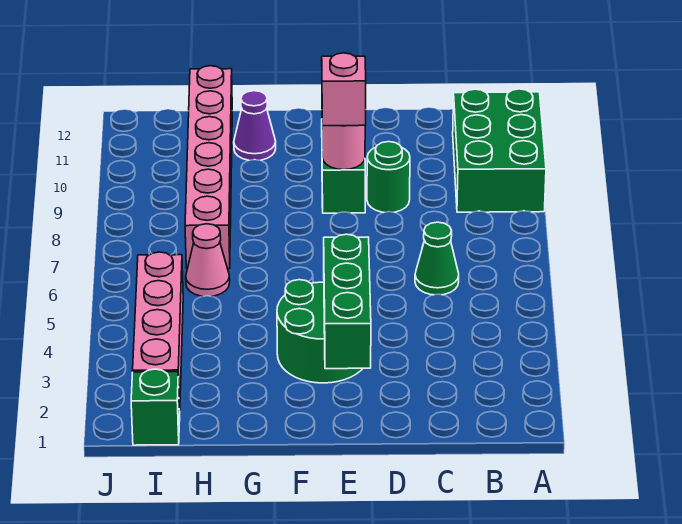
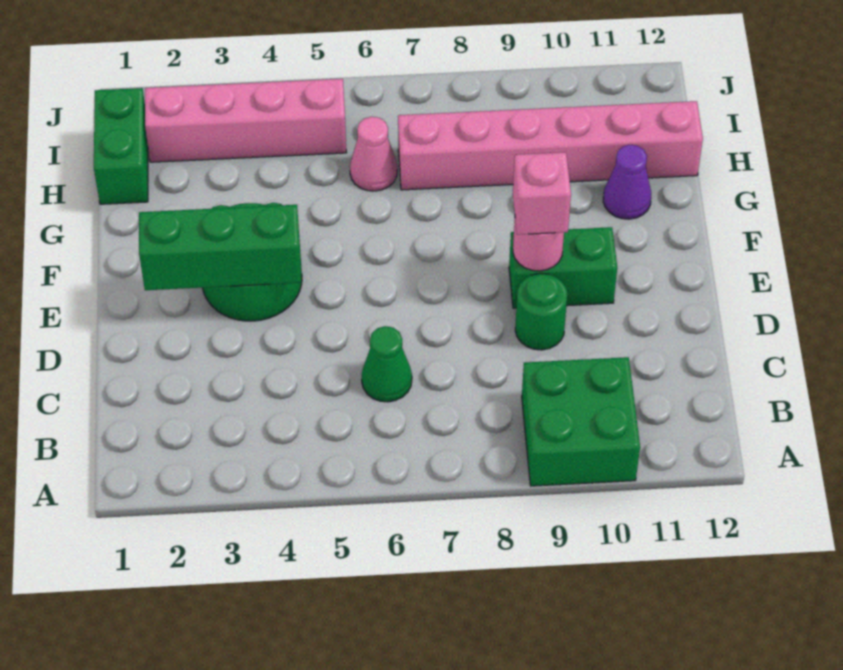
green 2x3 brick [453,89,546,212] -> green 2x2 brick [522,357,640,486]
green 1x1 brick [131,369,180,445] -> green 1x2 brick [94,88,148,204]

